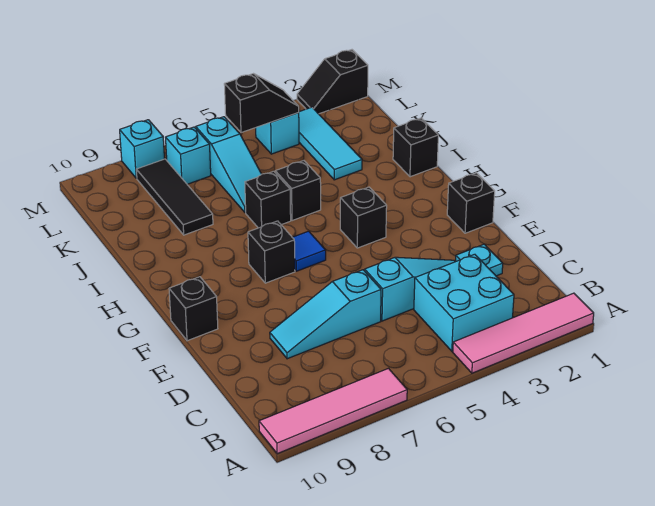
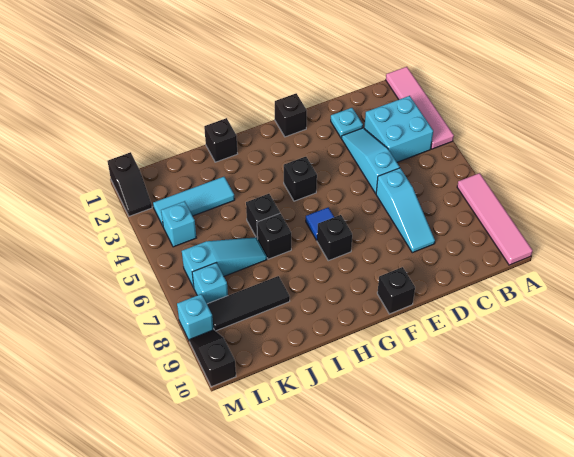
black 1x2 slope [224,74,299,133] -> black 1x2 slope moved to [189,330,236,387]

